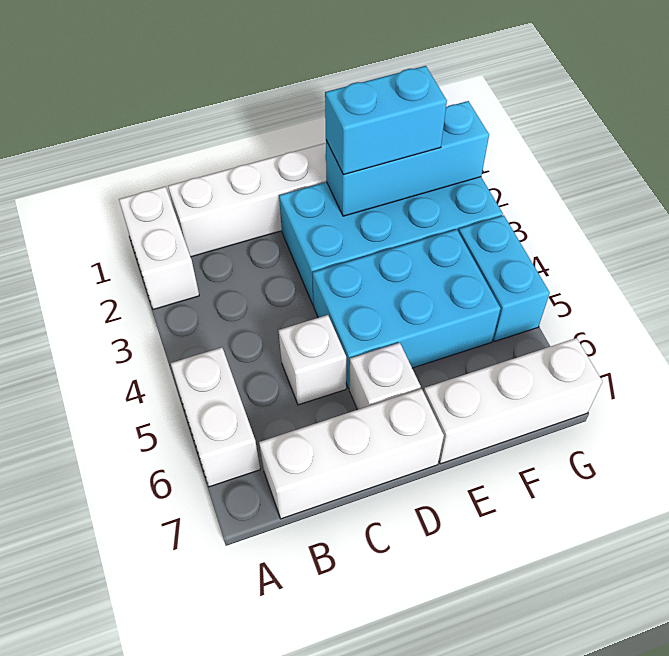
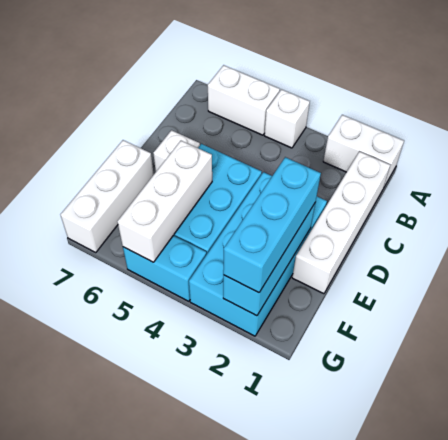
white 1x3 brick [259,389,444,519] -> white 1x3 brick moved to [117,141,212,262]
white 1x1 brick [278,315,346,405] -> white 1x1 brick moved to [264,89,310,148]
cyan 1x2 brick [325,66,447,175] -> cyan 1x3 brick [223,157,321,293]

